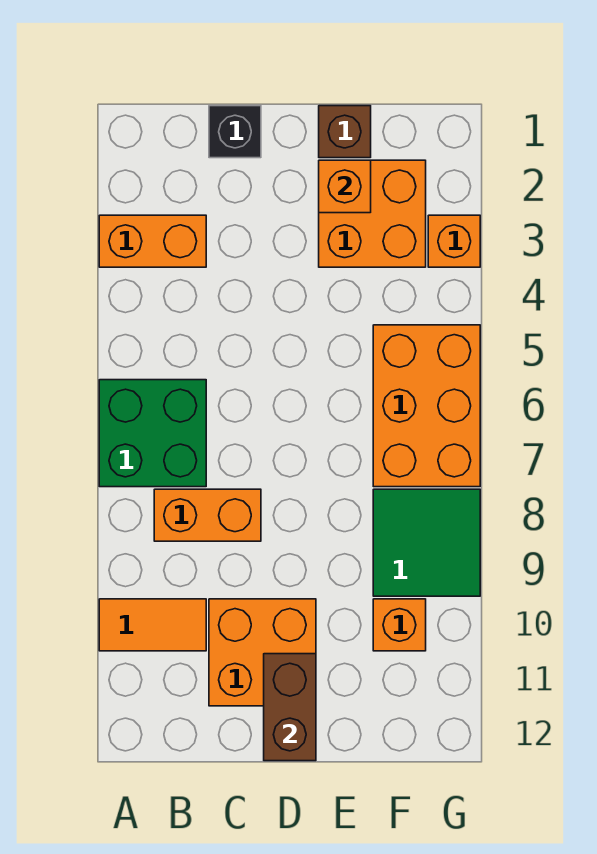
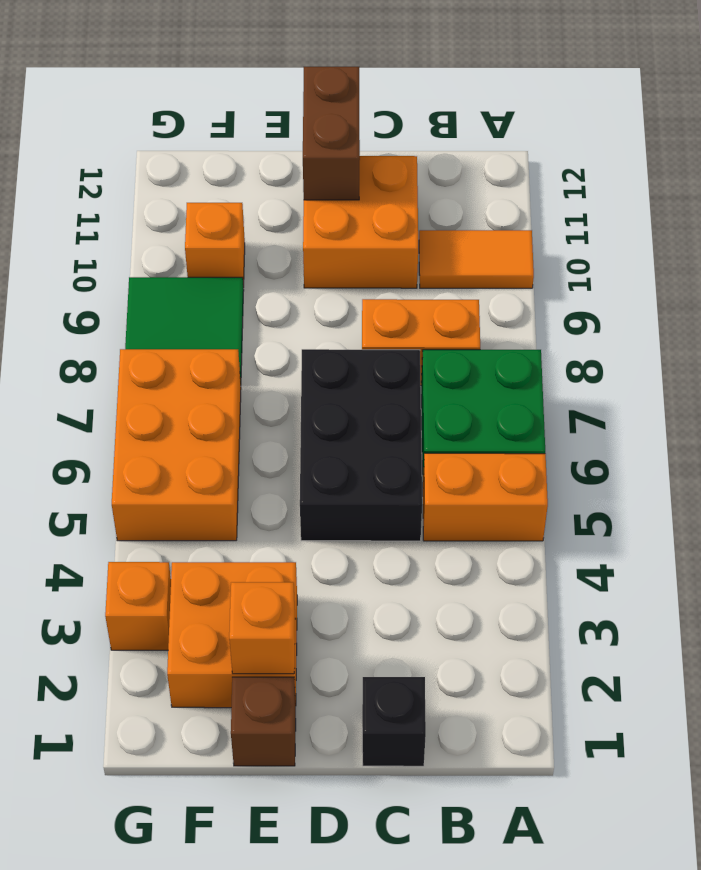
orange 1x2 brick [99,215,206,267] -> orange 1x2 brick moved to [423,453,548,541]
none -> black 2x3 brick [300,349,422,541]

